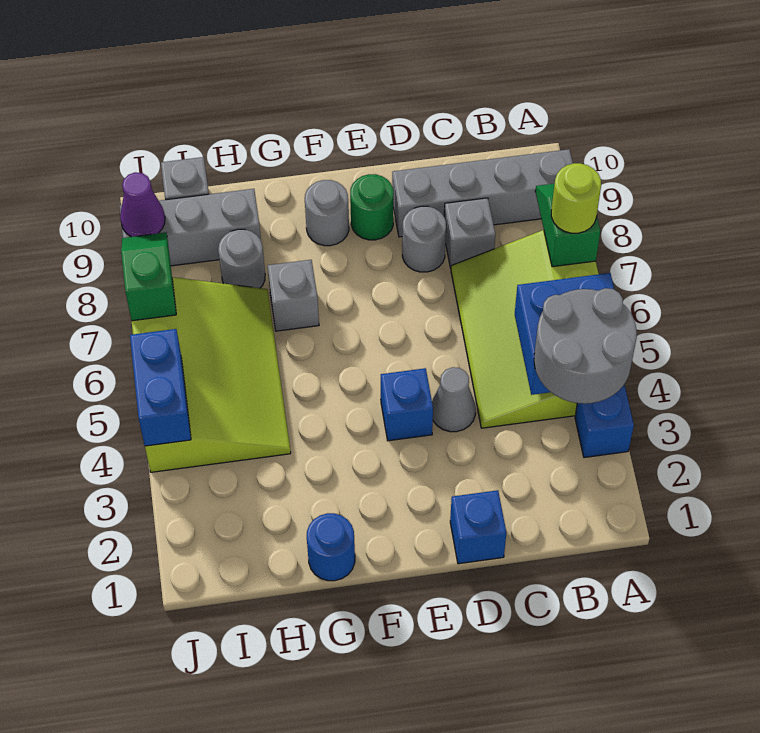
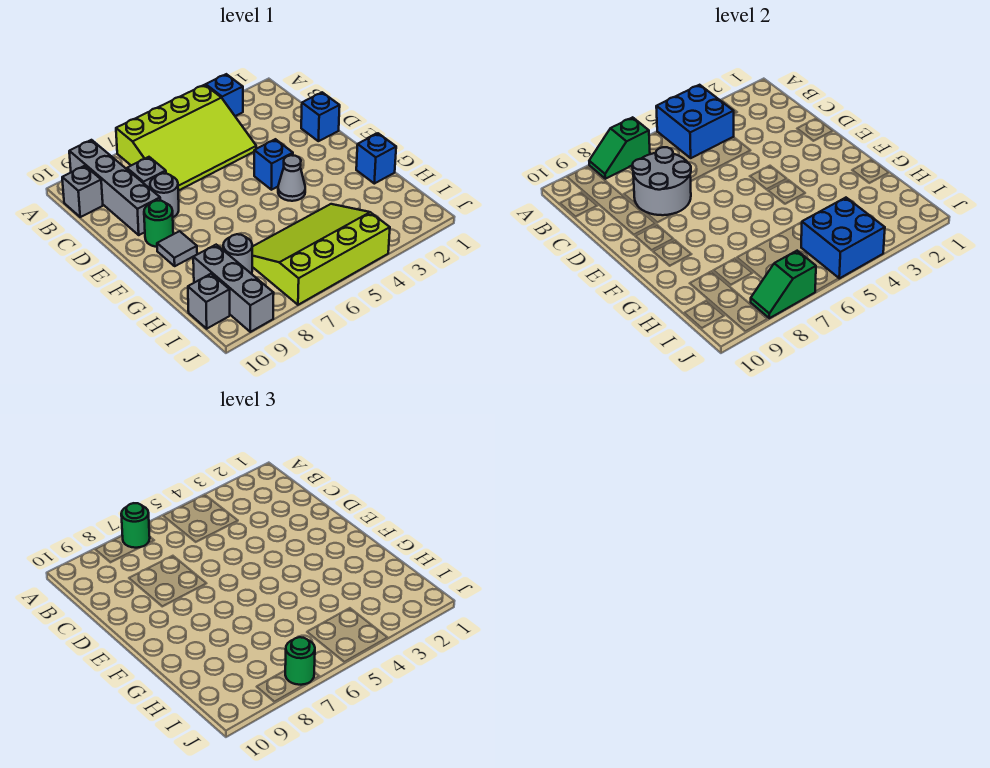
grey 2x2 round brick [534,288,637,404] -> grey 2x2 round brick moved to [632,147,691,215]
lime 1x1 round brick [551,163,601,233] -> green 1x1 round brick [121,503,150,548]
grey 1x1 cone [432,367,476,432] -> grey 1x1 cone moved to [278,155,305,201]
grey 1x1 round brick [305,180,349,246] -> grey 1x1 tile [157,231,197,266]
blue 1x1 round brick [307,513,355,581] -> blue 1x1 brick [356,133,396,184]
grey 1x1 brick [268,260,319,331] -> grey 1x1 brick moved to [62,166,103,217]
blue 1x2 brick [130,329,191,446] -> blue 2x2 brick [801,198,885,278]
none -> green 1x1 round brick [285,637,315,685]
purple 1x1 cone [120,172,165,237] -> none

